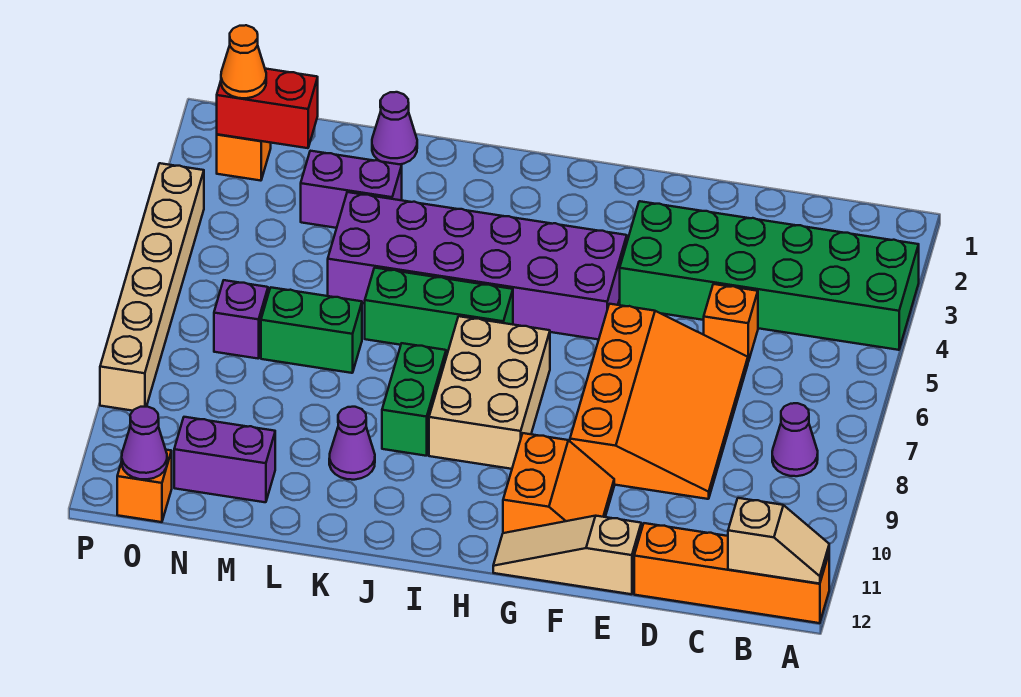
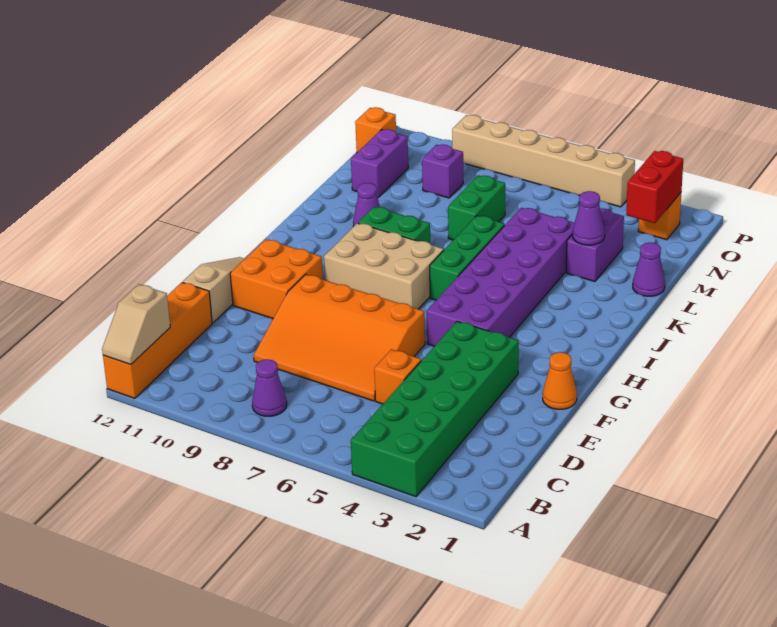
orange 2x2 slope [503,433,614,533] -> orange 2x2 brick [230,239,323,319]
purple 1x1 brick [214,280,268,358] -> purple 1x1 brick moved to [422,144,463,198]
orange 1x1 cone [221,25,266,98] -> orange 1x1 cone moved to [543,352,577,409]
purple 1x1 cone [121,407,167,479] -> purple 1x1 cone moved to [573,191,605,245]

